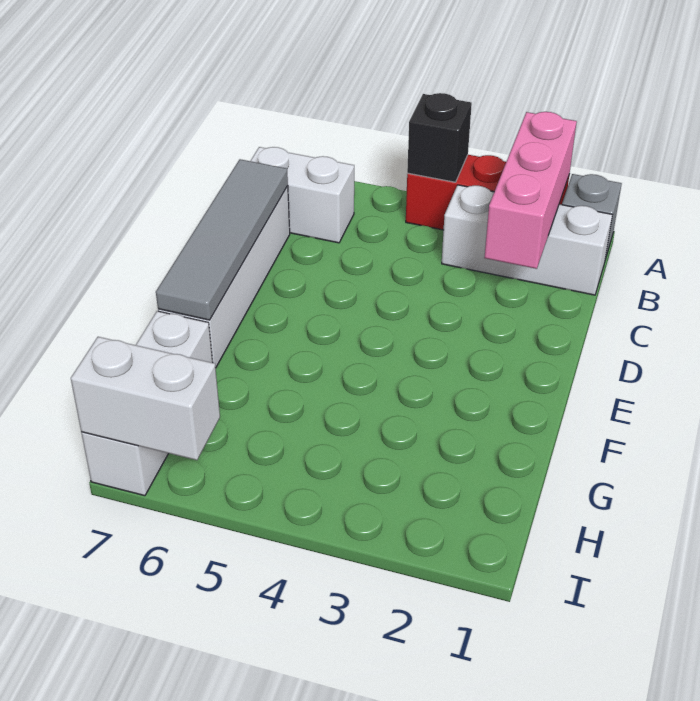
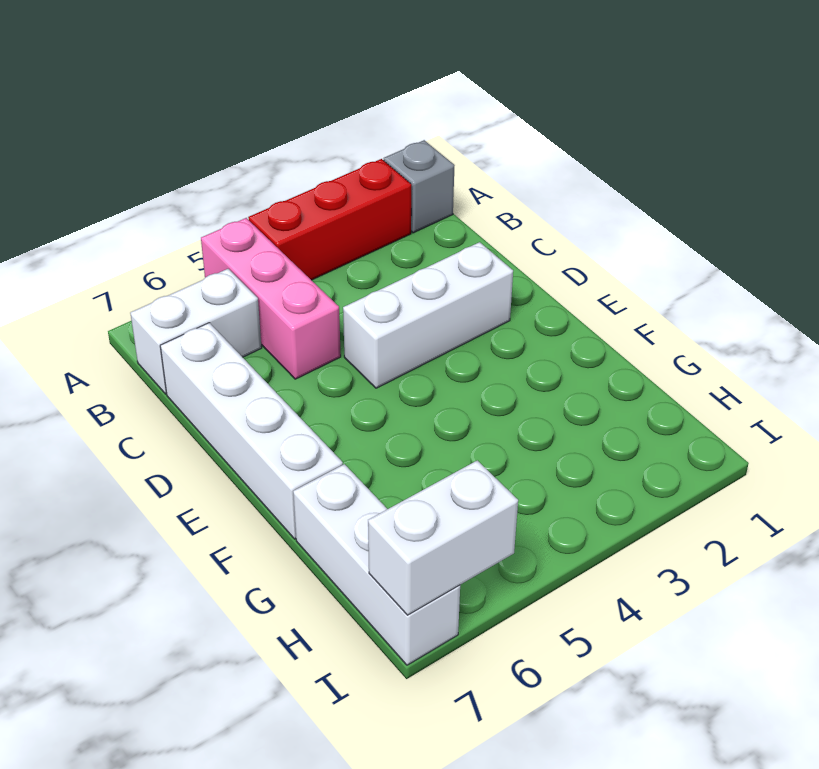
pink 1x3 brick [484,112,577,269] -> pink 1x3 brick moved to [201,218,341,379]
black 1x1 brick [407,93,472,182] -> none
white 1x3 brick [442,185,613,295] -> white 1x3 brick moved to [343,242,513,388]
grey 1x4 tile [156,159,288,320] -> none

